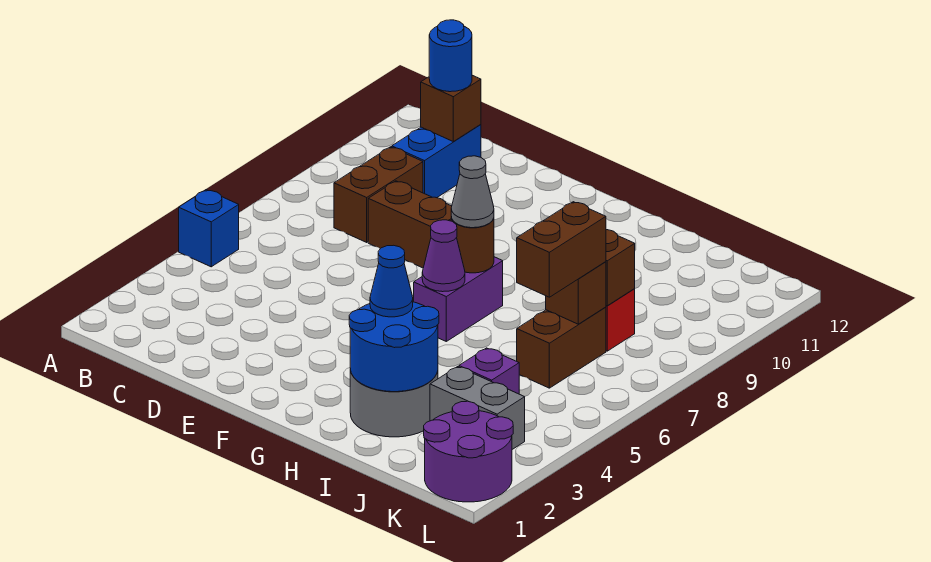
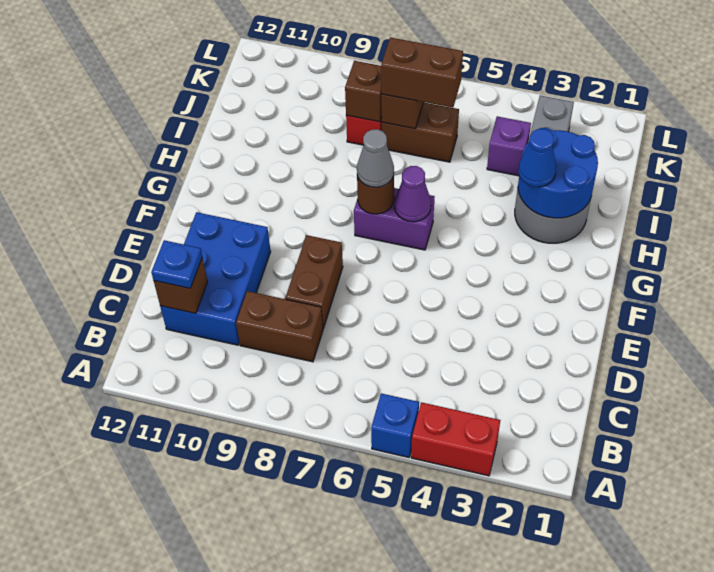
none -> red 1x2 brick [411,402,500,476]
blue 1x2 brick [392,125,481,198] -> blue 2x3 brick [160,212,271,345]
blue 1x1 round brick [429,20,472,92] -> blue 1x1 plate [151,240,202,288]
purple 2x2 round brick [424,401,513,502] -> none

